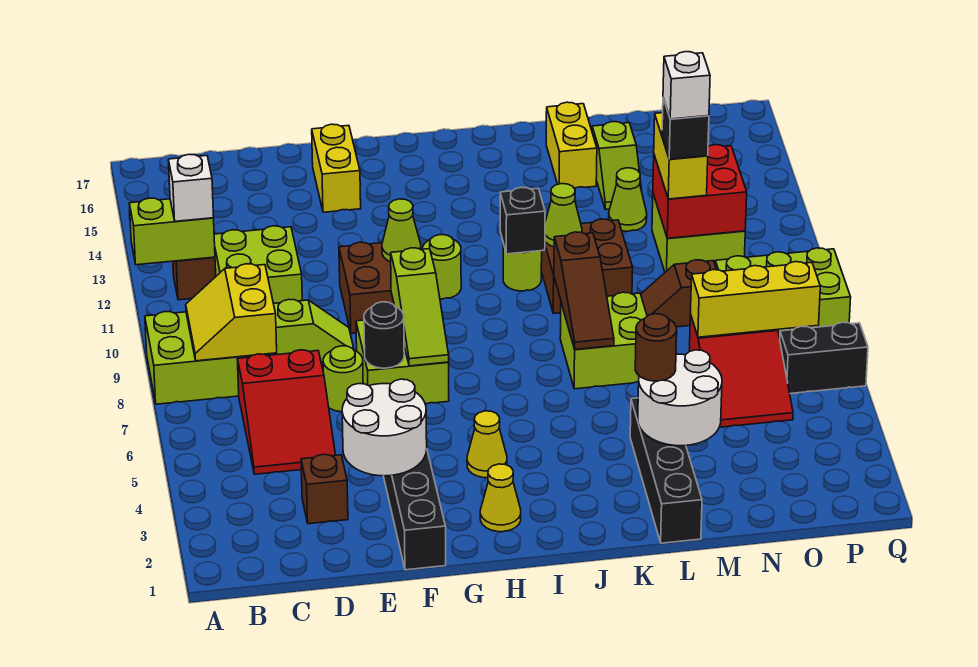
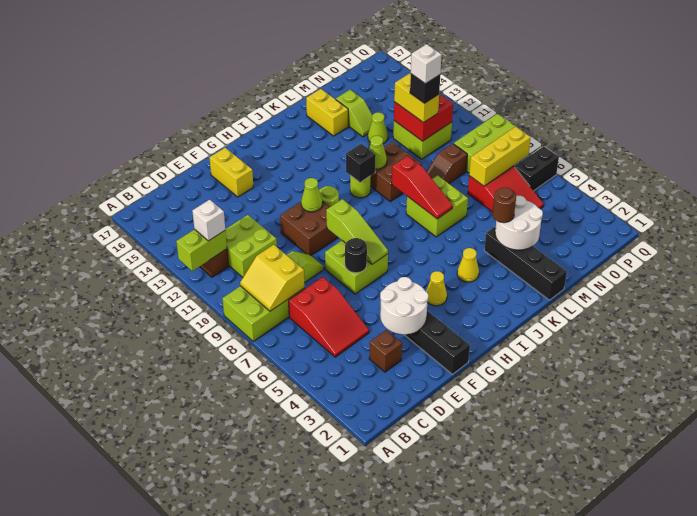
lime 1x1 round brick [323,346,363,412] -> none
yellow 1x1 cone [480,464,521,532] -> yellow 1x1 cone moved to [457,248,479,282]
brown 1x3 slope [554,232,614,350] -> red 1x3 slope [392,156,453,219]

